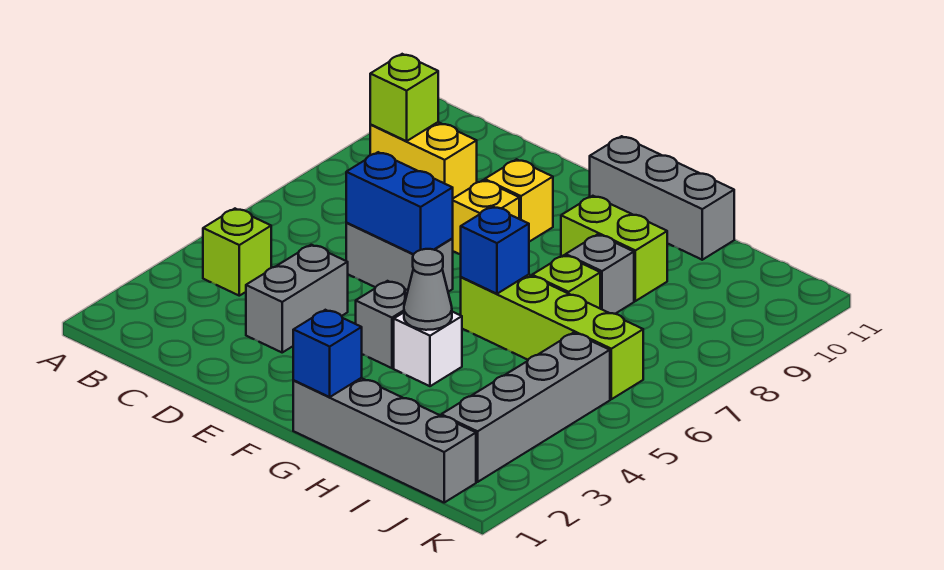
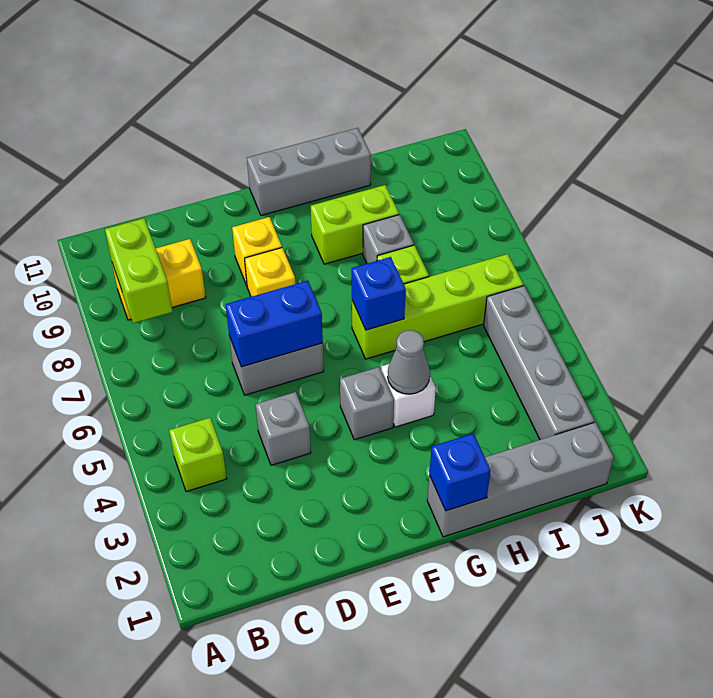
lime 1x1 brick [370,54,438,141] -> lime 1x2 brick [105,218,172,323]
grey 1x2 brick [246,245,348,352] -> grey 1x1 brick [255,392,311,465]

